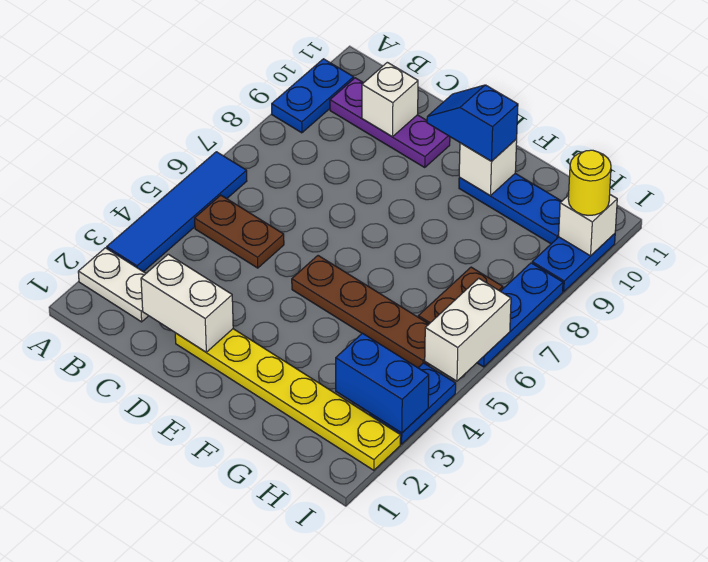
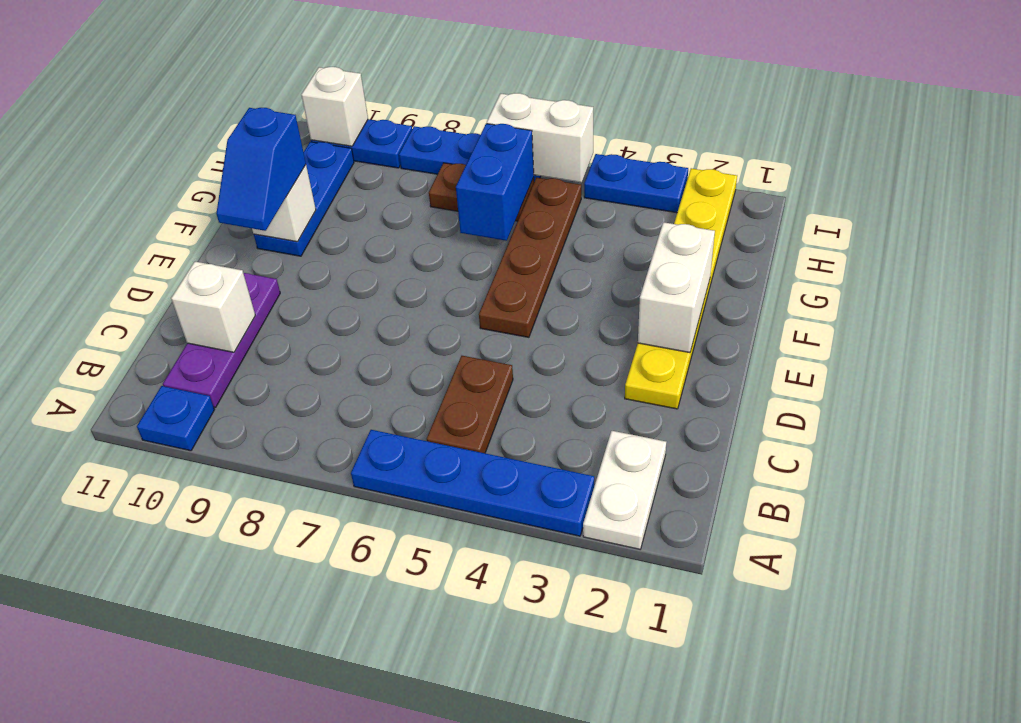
blue 1x4 tile [107,152,247,272] -> blue 1x4 plate [351,430,594,536]
blue 1x2 plate [272,59,354,133] -> blue 1x1 plate [137,386,214,451]
white 1x2 brick [141,254,233,352] -> white 1x2 brick moved to [638,222,715,353]
blue 1x2 brick [336,333,429,433] -> blue 1x2 brick moved to [456,124,534,241]
yellow 1x1 round brick [568,150,611,215] -> none

